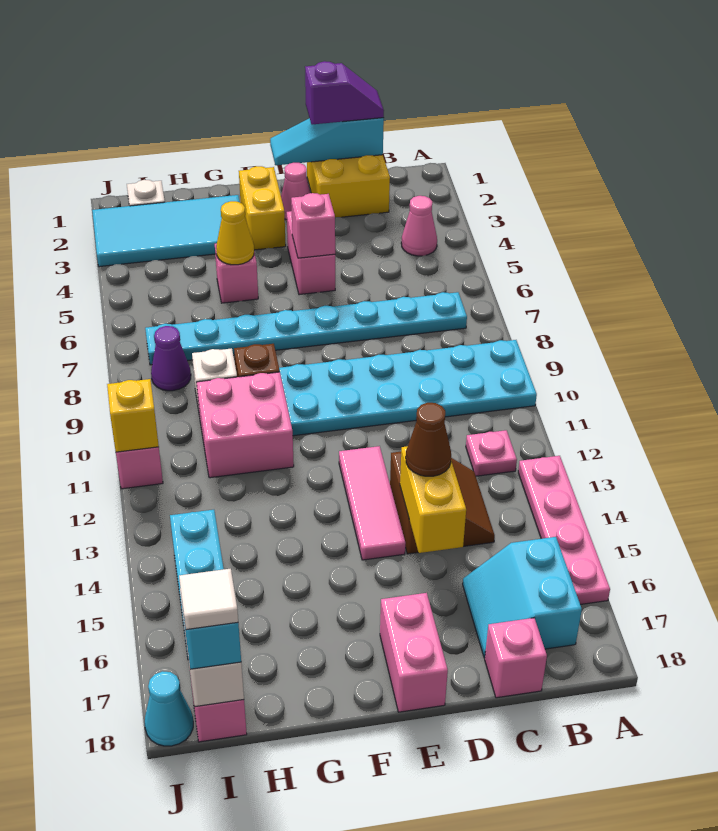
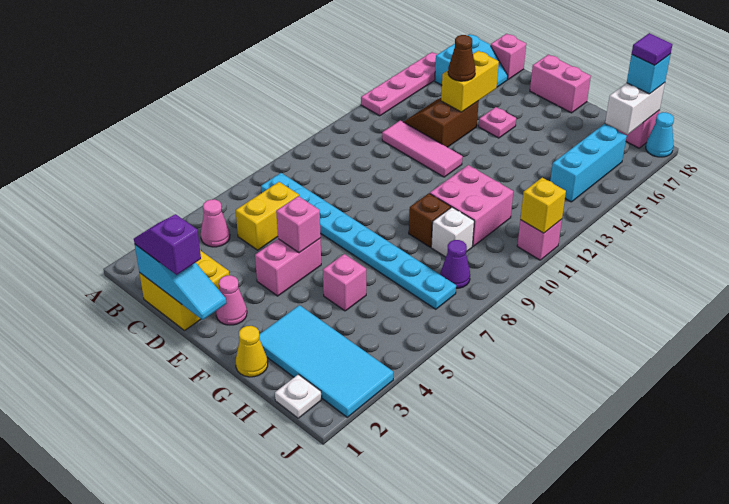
cyan 2x6 plate [279,340,537,436] -> none
pink 1x1 plate [466,430,517,476] -> pink 1x1 plate moved to [479,107,516,138]
pink 1x3 tile [339,446,406,560] -> pink 1x3 tile turned to [382,120,463,177]
pink 1x2 brick [380,593,448,712] -> pink 1x2 brick turned to [530,55,591,113]
yellow 1x2 brick [239,166,286,250] -> yellow 1x2 brick moved to [236,182,299,250]
yellow 1x1 cone [216,201,254,265] -> yellow 1x1 cone moved to [236,326,268,377]
white 1x1 tile [179,569,238,630] -> purple 1x1 tile [632,33,673,65]

